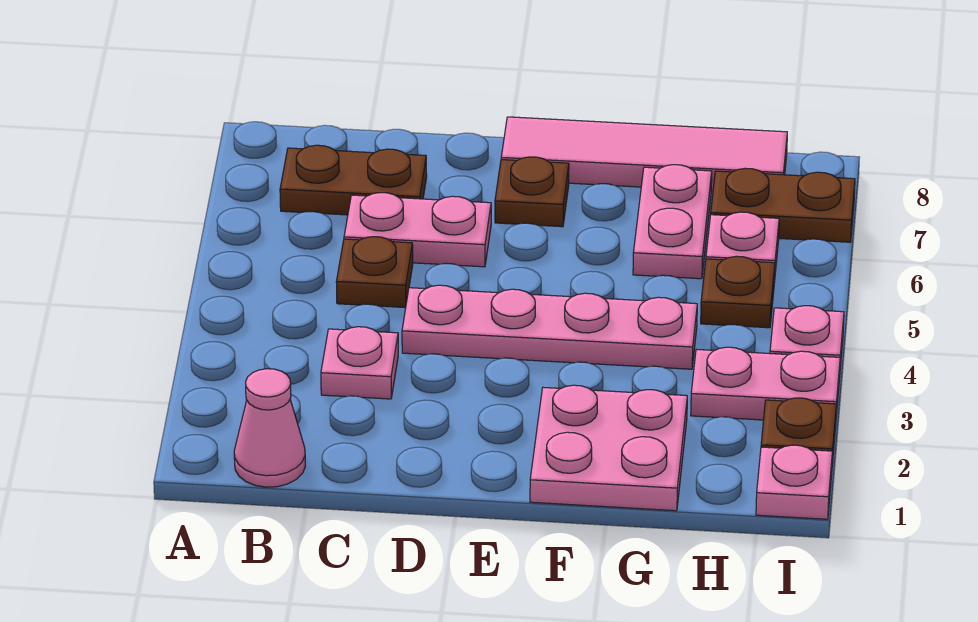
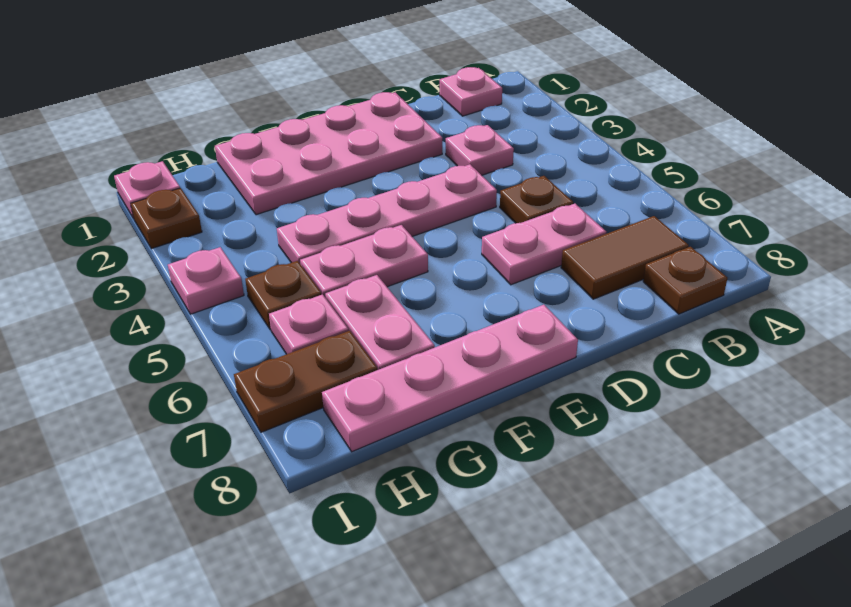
pink 1x1 cone [234,369,305,487] -> pink 1x1 plate [440,67,502,116]
brown 1x2 plate [280,145,427,215] -> brown 1x2 tile [561,216,689,299]
brown 1x1 plate [495,157,569,227] -> brown 1x1 plate moved to [643,247,727,314]
pink 1x4 tile [501,117,787,191] -> pink 1x4 plate [322,305,578,452]
pink 2x2 plate [530,385,687,511] -> pink 2x4 plate [215,92,442,215]
pink 1x2 plate [691,347,840,420] -> pink 1x2 plate moved to [300,225,428,298]

